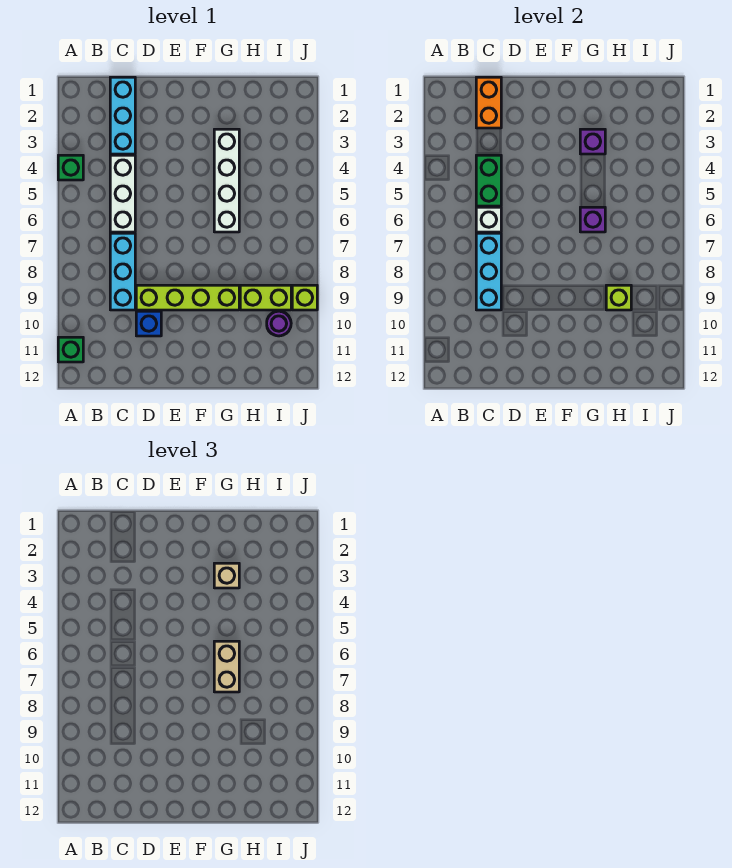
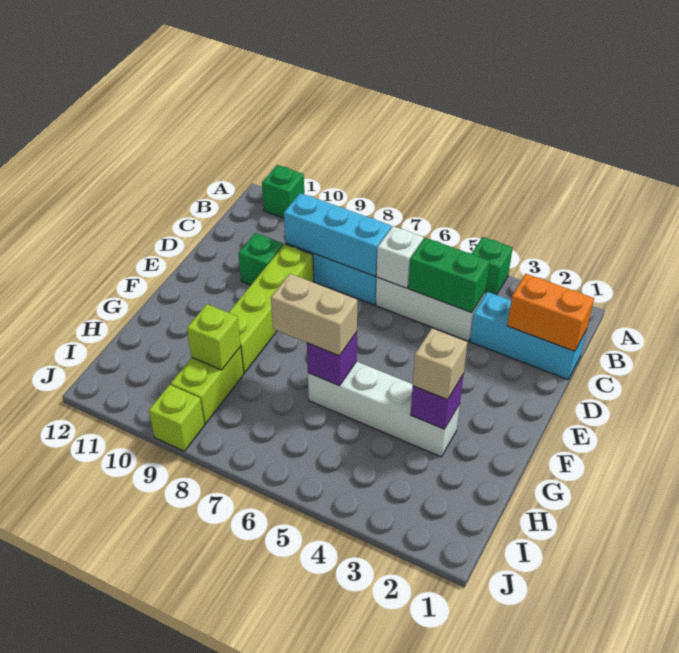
blue 1x1 brick [136,311,161,336] -> green 1x1 brick [238,233,283,285]
purple 1x1 round brick [267,311,291,336] -> none

